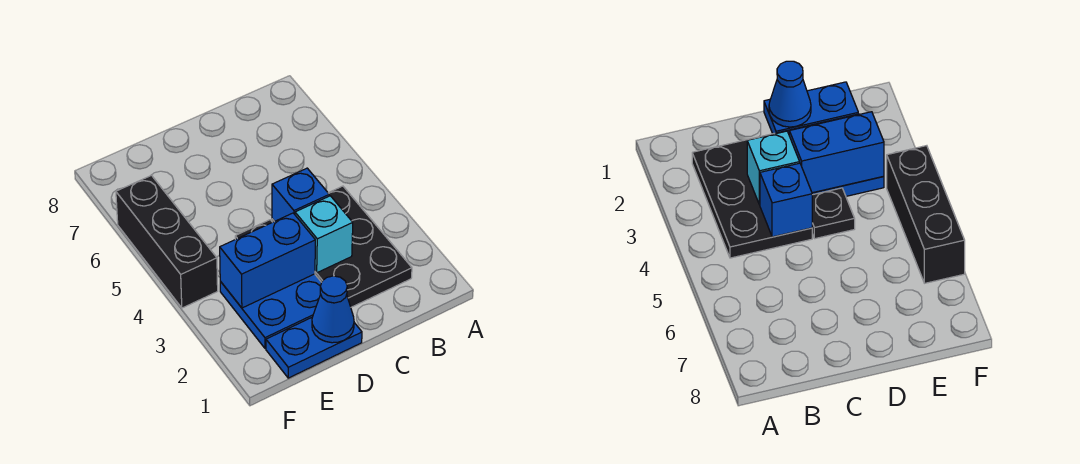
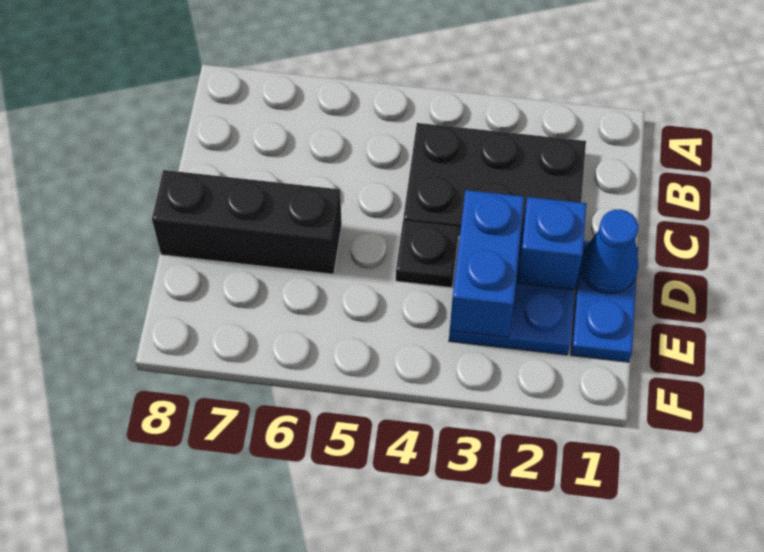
cyan 1x1 brick [295,196,353,273] -> none
blue 1x1 brick [272,168,329,221] -> blue 1x1 brick moved to [517,197,587,290]
black 1x3 brick [116,175,218,308] -> black 1x3 brick moved to [152,170,342,274]

